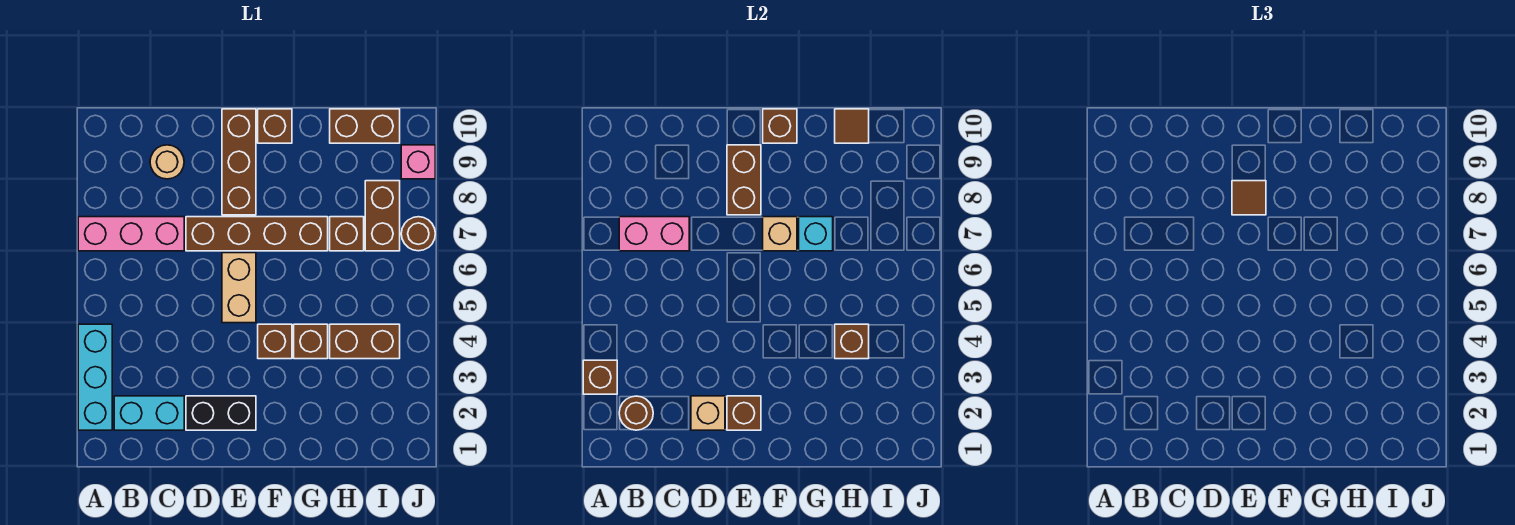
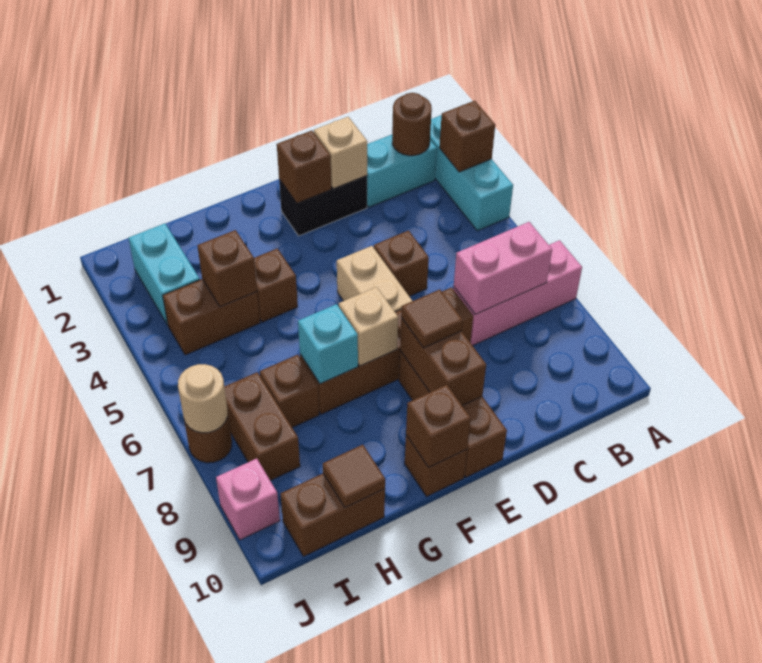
tan 1x1 round brick [150,145,184,179] -> tan 1x1 round brick moved to [178,364,228,433]
brown 1x1 brick [258,324,292,359] -> brown 1x1 brick moved to [374,231,429,296]
none -> cyan 1x2 brick [129,223,200,325]

